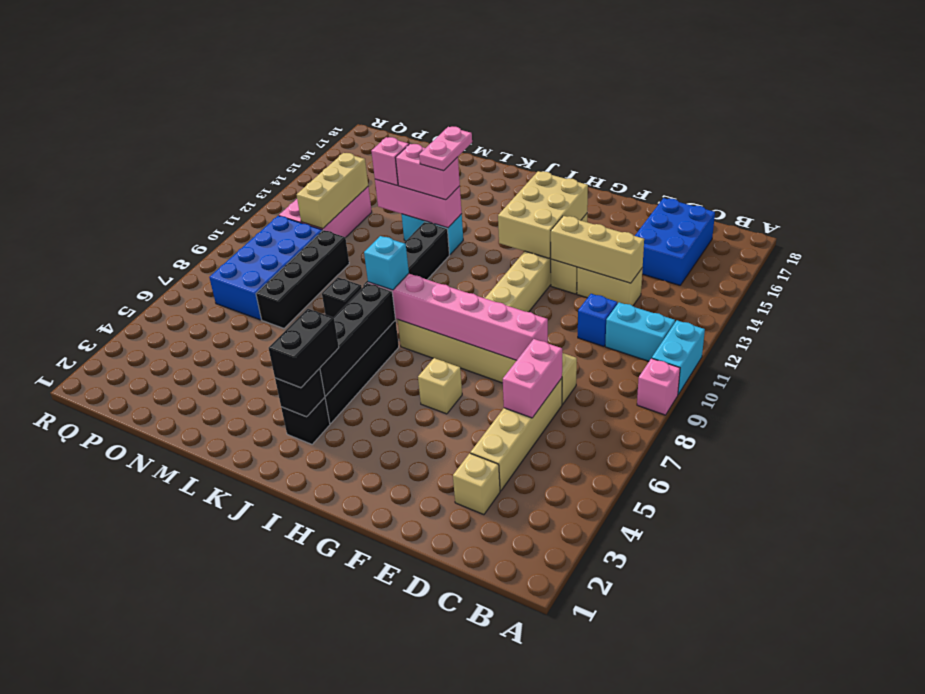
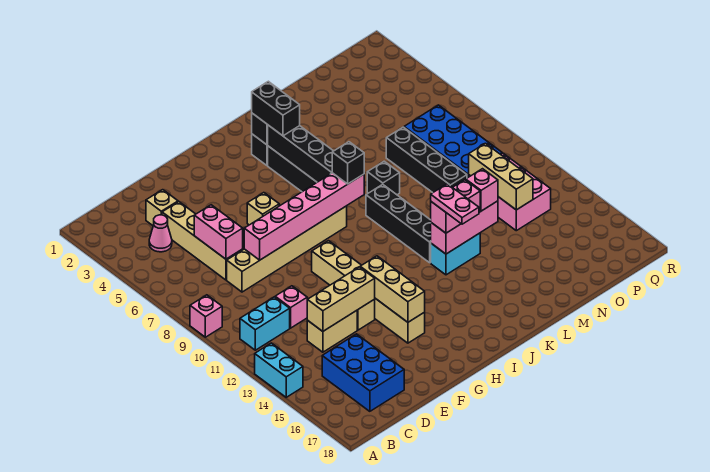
cyan 1x2 brick [652,320,705,394] -> cyan 1x2 brick moved to [255,343,303,397]
none -> pink 1x1 cone [149,215,172,252]
blue 1x1 brick [578,294,617,346] -> pink 1x1 brick [275,286,307,328]
tan 2x3 brick [498,171,588,258] -> tan 1x3 brick [360,256,425,322]
cyan 1x1 brick [364,236,409,290] -> black 1x1 brick [332,142,364,184]

